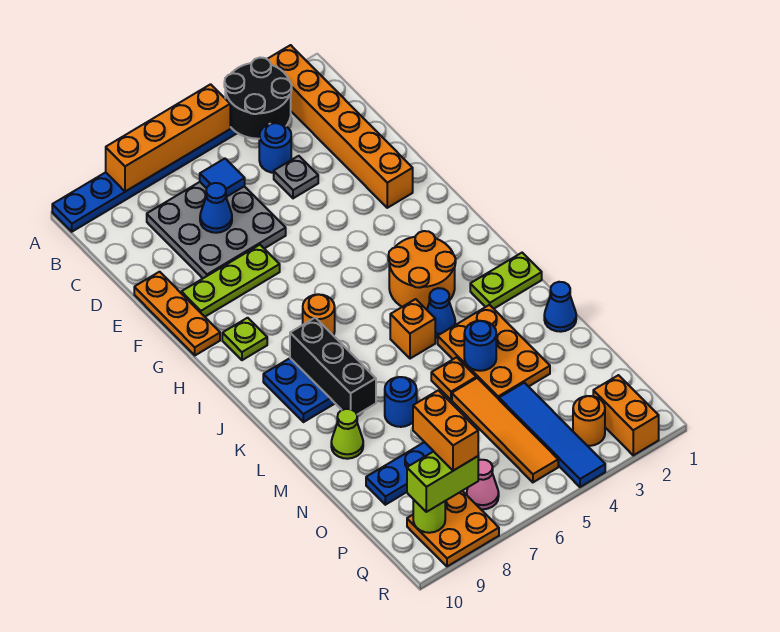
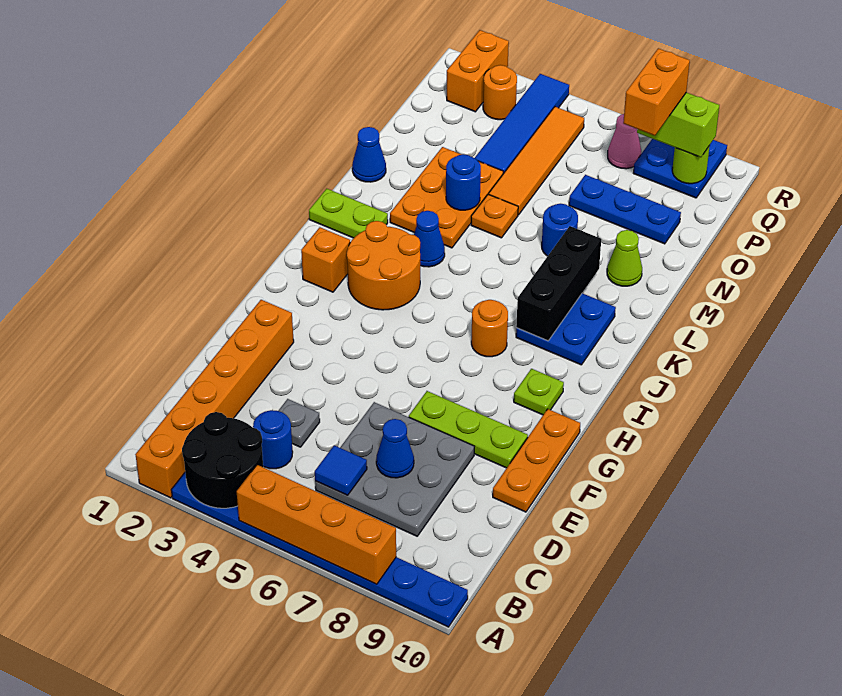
orange 1x1 brick [390,299,435,359] -> orange 1x1 brick moved to [301,227,350,292]
orange 2x2 plate [407,491,499,566] -> blue 2x2 plate [633,139,727,198]

